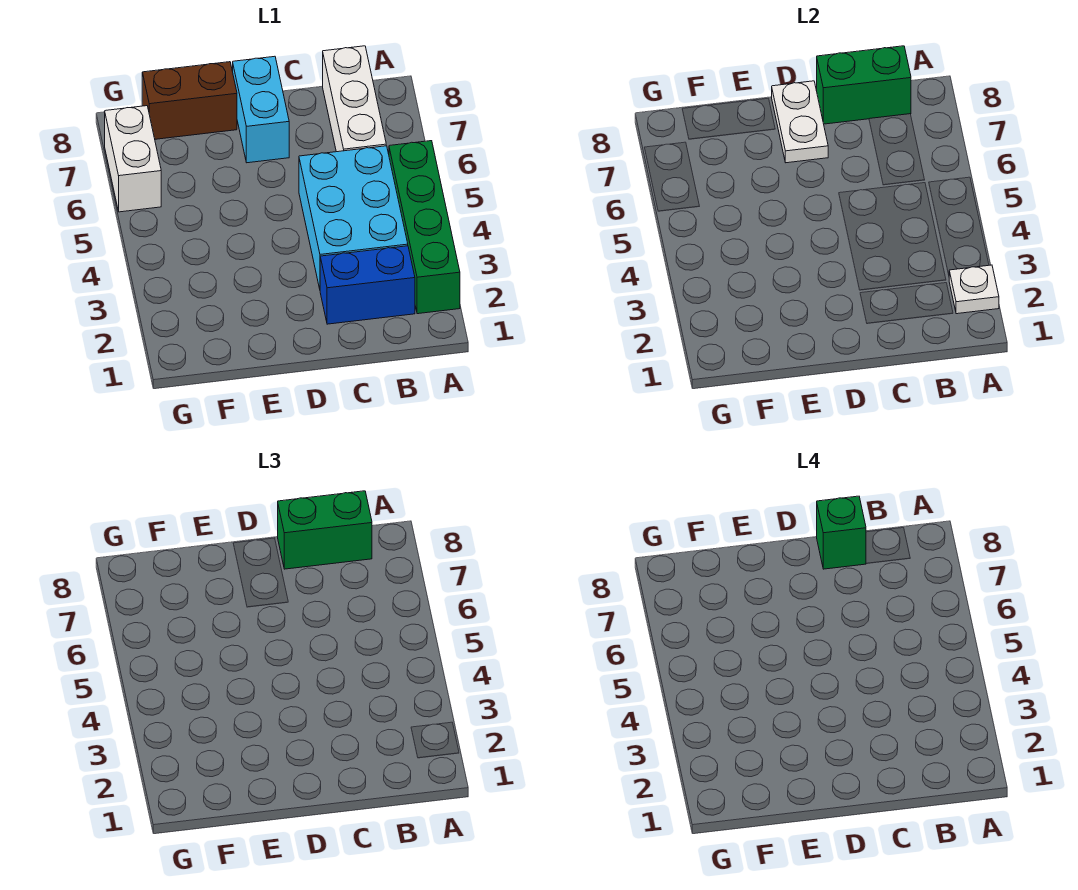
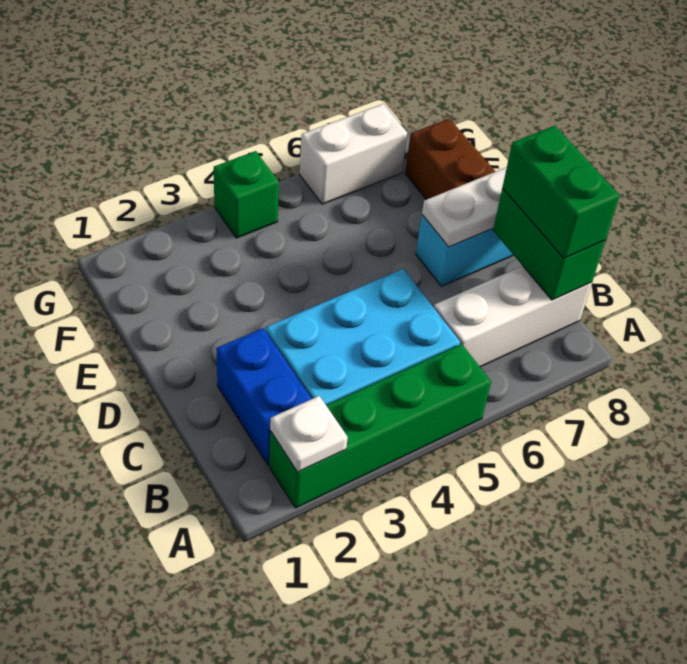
green 1x1 brick [817,496,866,569] -> green 1x1 brick moved to [214,151,279,238]

